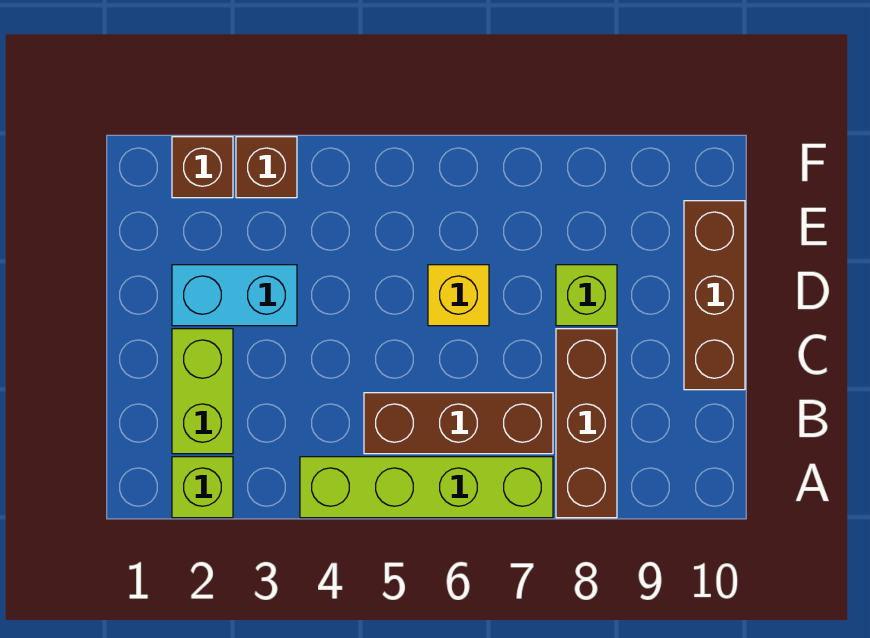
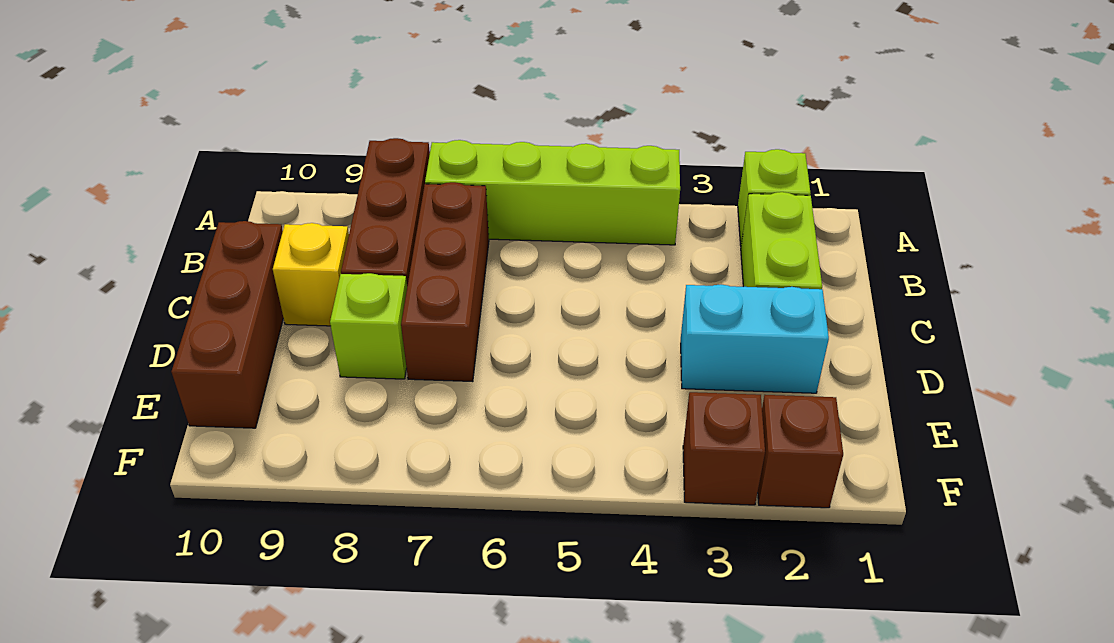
brown 1x3 brick [364,393,553,454] -> brown 1x3 brick turned to [401,182,489,382]
yellow 1x1 brick [428,265,489,326] -> yellow 1x1 brick moved to [273,223,349,326]

